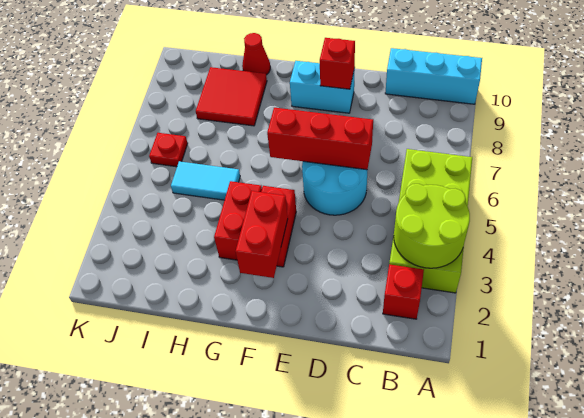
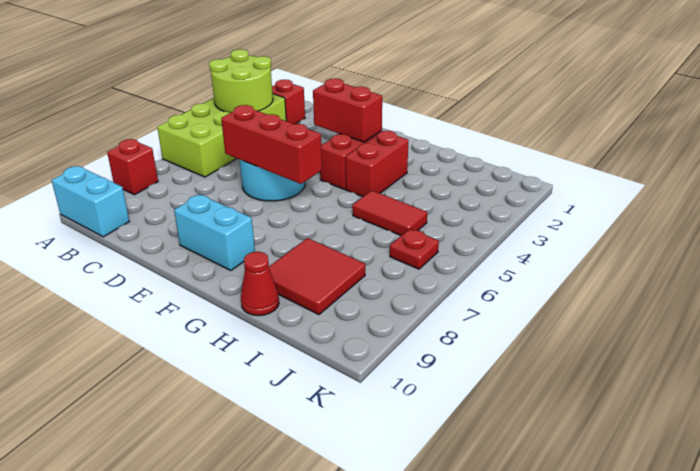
cyan 1x3 brick [385,48,482,104] -> cyan 1x2 brick [51,166,130,237]
red 1x1 brick [320,38,355,89] -> red 1x1 brick moved to [107,139,158,195]
red 1x2 brick [235,191,288,278] -> red 1x2 brick turned to [313,78,382,142]
cyan 1x2 tile [171,161,240,200] -> red 1x2 tile [352,190,427,235]

